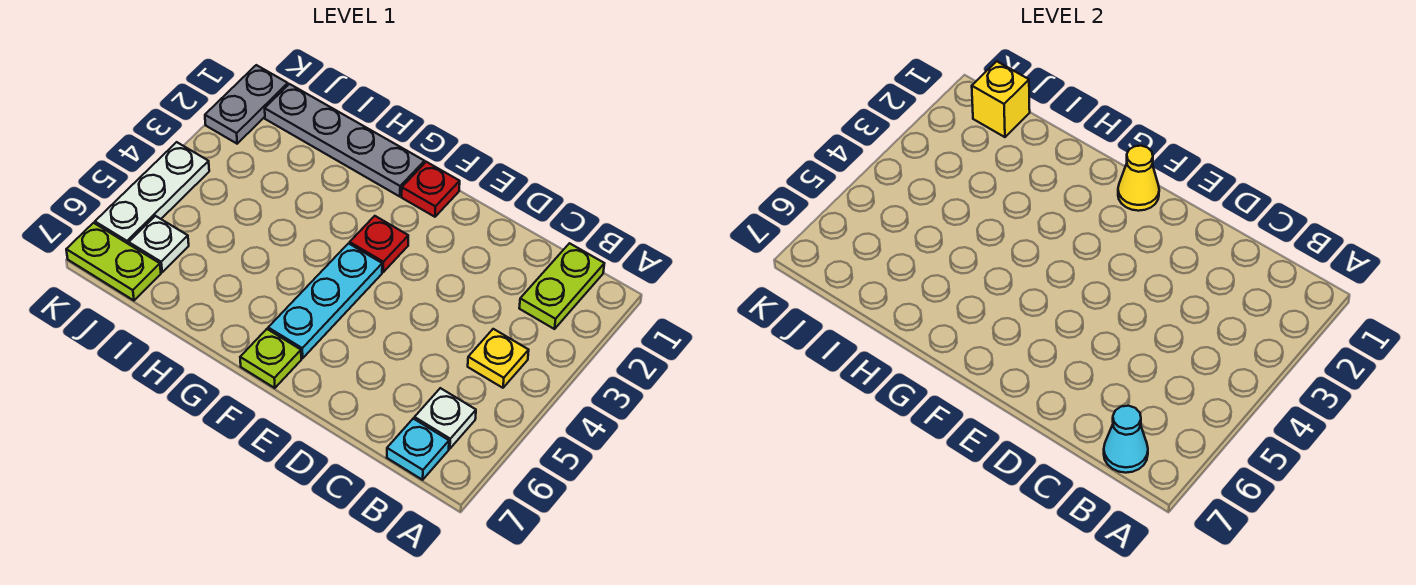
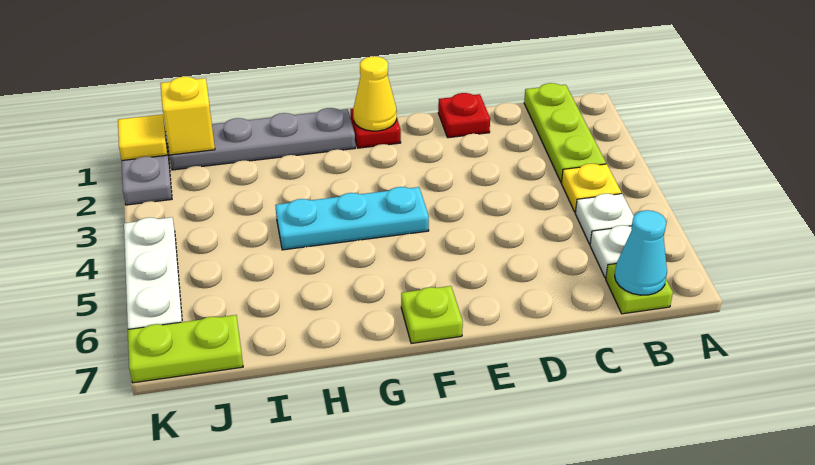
lime 1x2 plate [519,243,604,329] -> lime 1x3 plate [524,83,606,182]
cyan 1x1 plate [387,419,449,480] -> lime 1x1 plate [606,264,673,314]
red 1x1 plate [350,216,408,272] -> red 1x1 plate moved to [438,93,490,138]
cyan 1x3 plate [268,244,382,358] -> cyan 1x3 plate turned to [275,187,429,250]
white 1x1 plate [129,216,189,272] -> white 1x1 plate moved to [575,194,634,244]
none -> yellow 1x1 tile [118,114,167,160]

